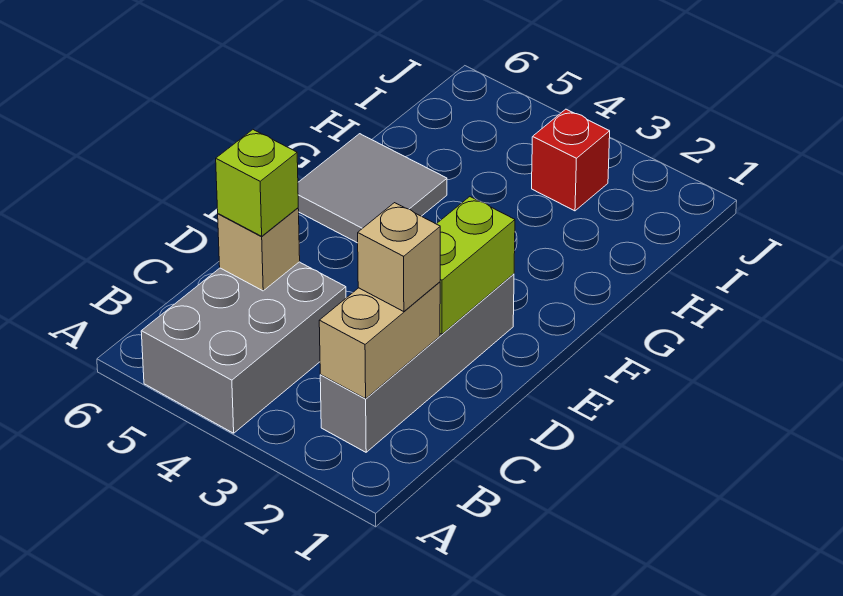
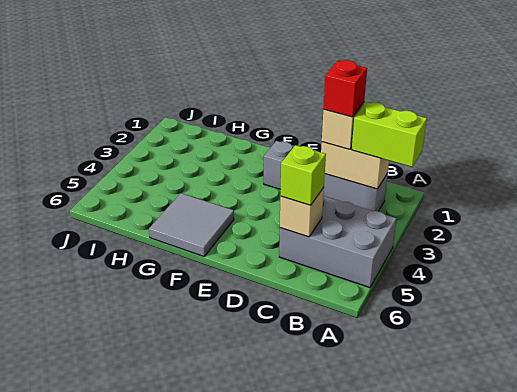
lime 1x2 brick [437,197,515,334] -> lime 1x2 brick moved to [352,102,427,167]
red 1x1 brick [532,109,610,211] -> red 1x1 brick moved to [323,60,367,117]

